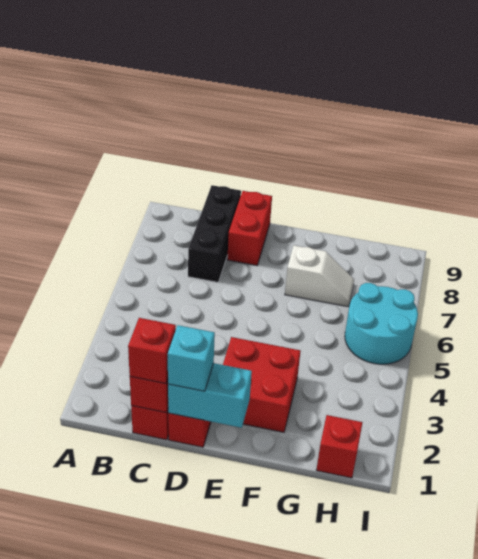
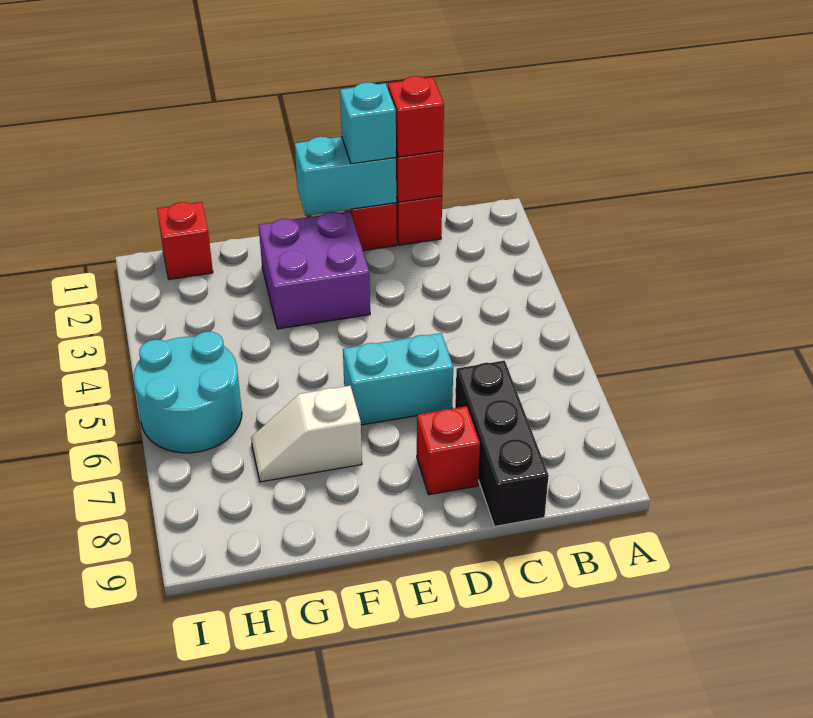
none -> cyan 1x2 brick [343,333,453,425]
red 1x2 brick [227,191,272,265] -> red 1x1 brick [417,406,480,495]
red 2x2 brick [223,337,301,432] -> purple 2x2 brick [259,211,370,329]

